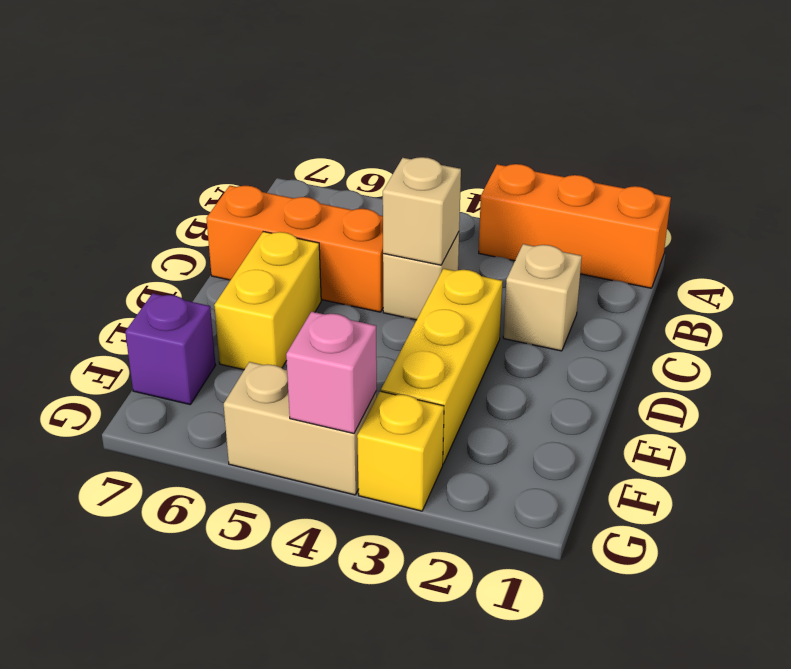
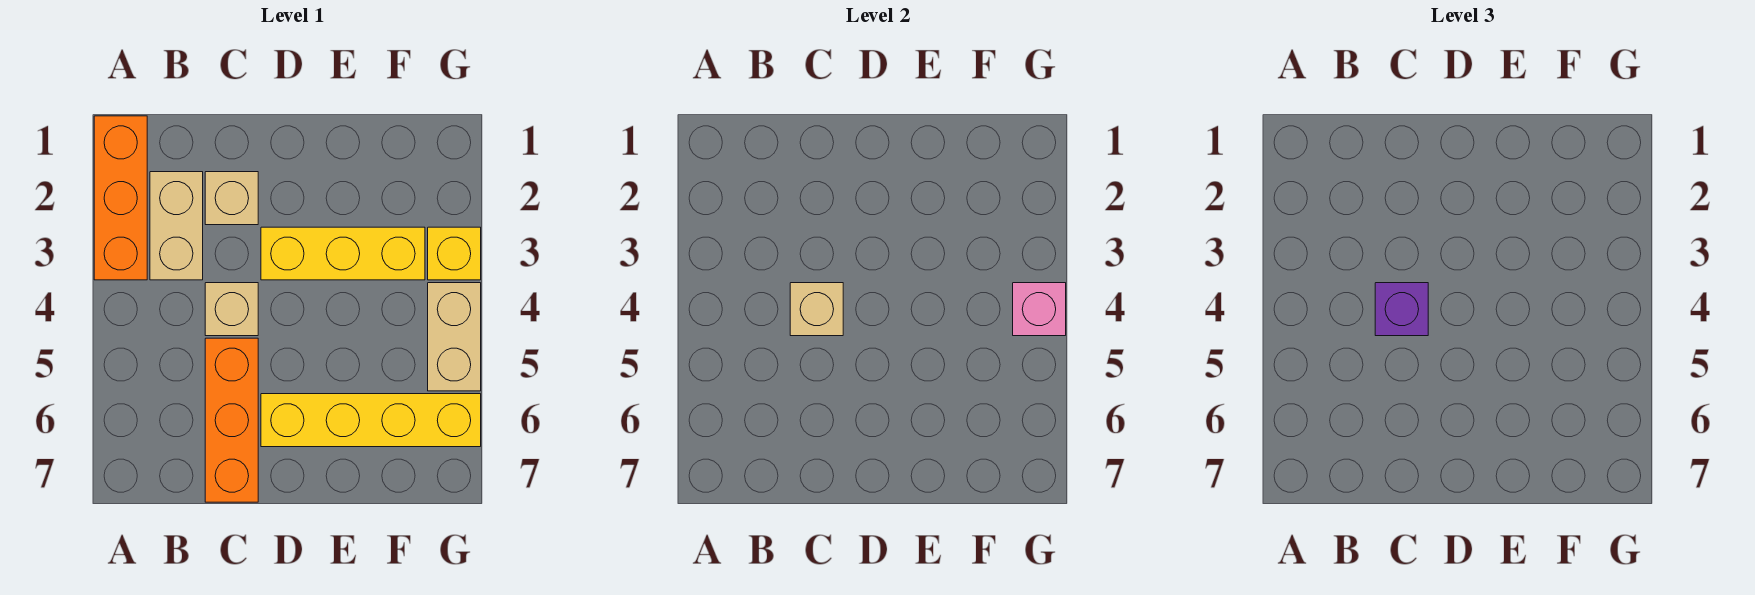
none -> tan 1x2 brick [150,172,203,280]
yellow 1x2 brick [214,231,321,370] -> yellow 1x4 brick [261,394,481,447]
purple 1x1 brick [125,293,216,404] -> purple 1x1 brick moved to [1375,283,1428,336]

